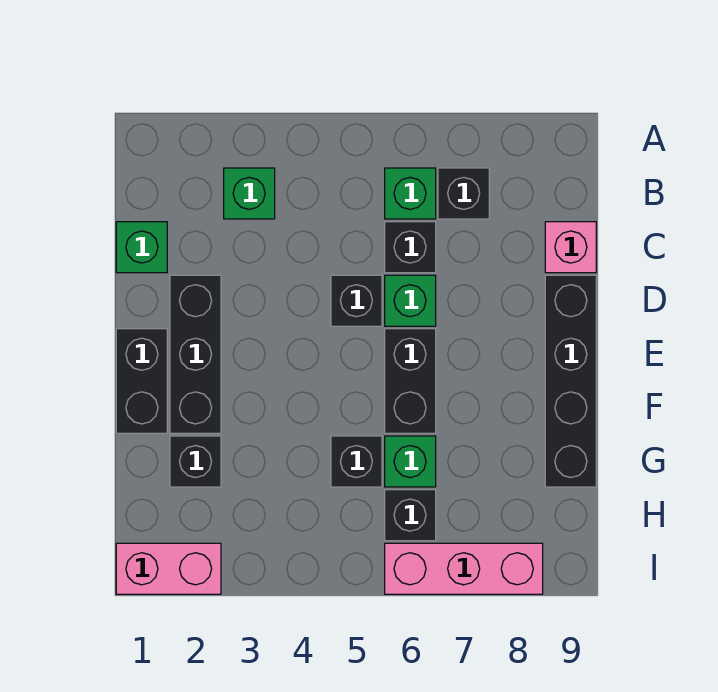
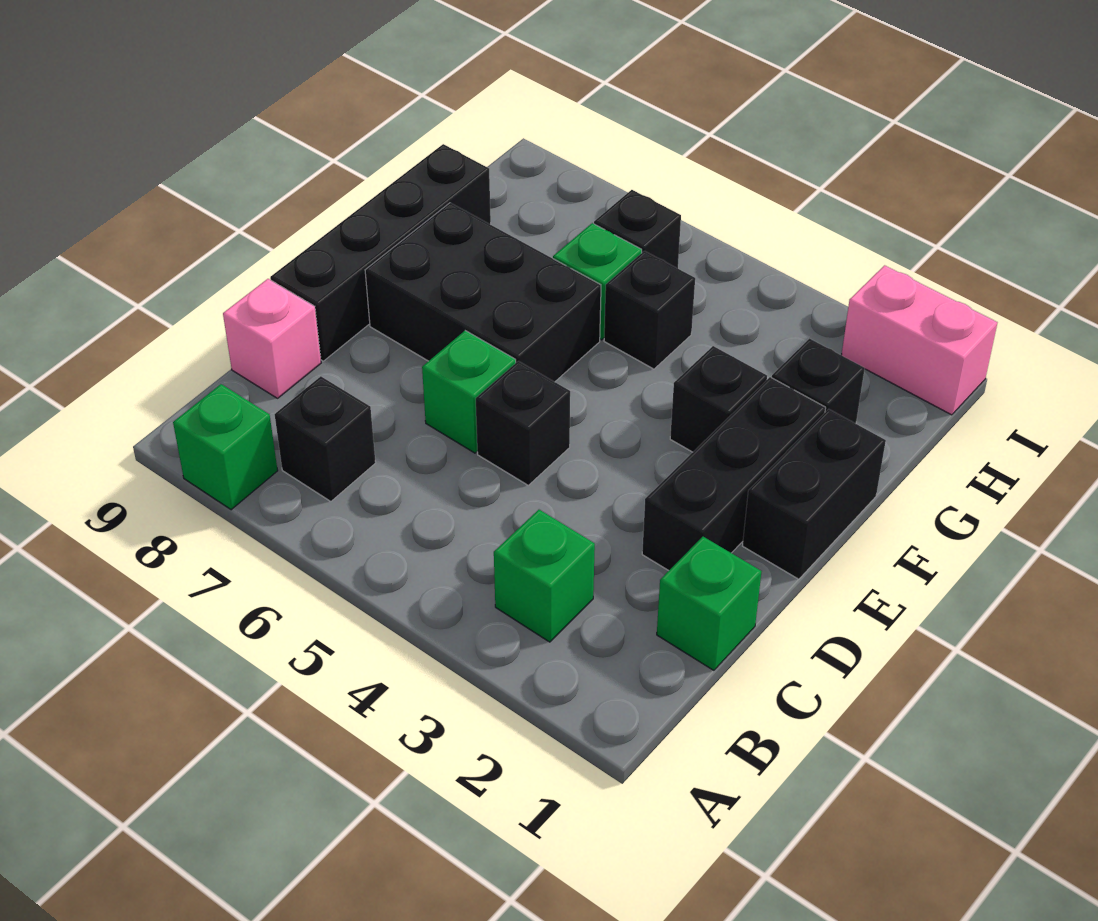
green 1x1 brick [385,168,436,219] -> green 1x1 brick moved to [173,384,278,510]
black 1x1 brick [385,222,436,273] -> black 1x1 brick moved to [670,346,767,452]
black 1x2 brick [385,329,436,433] -> black 2x3 brick [365,203,601,382]
pink 1x3 brick [385,543,543,594] -> none

